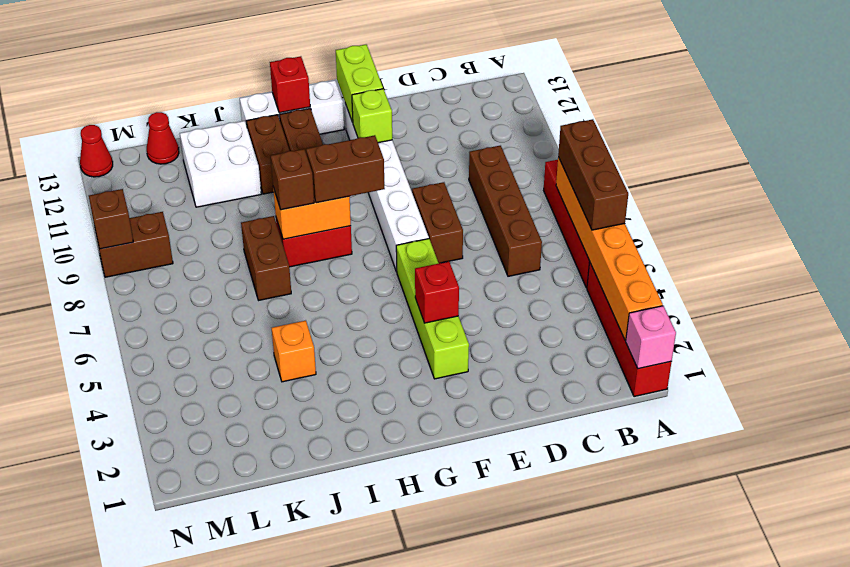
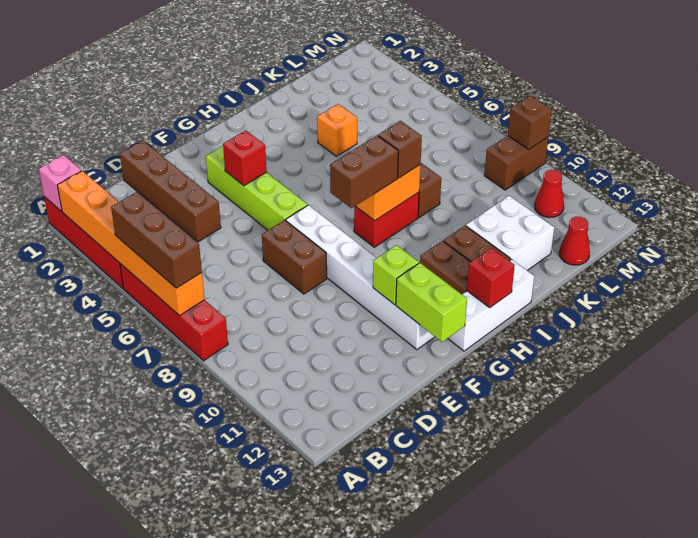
brown 1x4 brick [469,146,542,276] -> brown 1x4 brick moved to [120,140,221,242]
red 1x1 cone [80,125,113,177] -> red 1x1 cone moved to [535,170,564,217]

